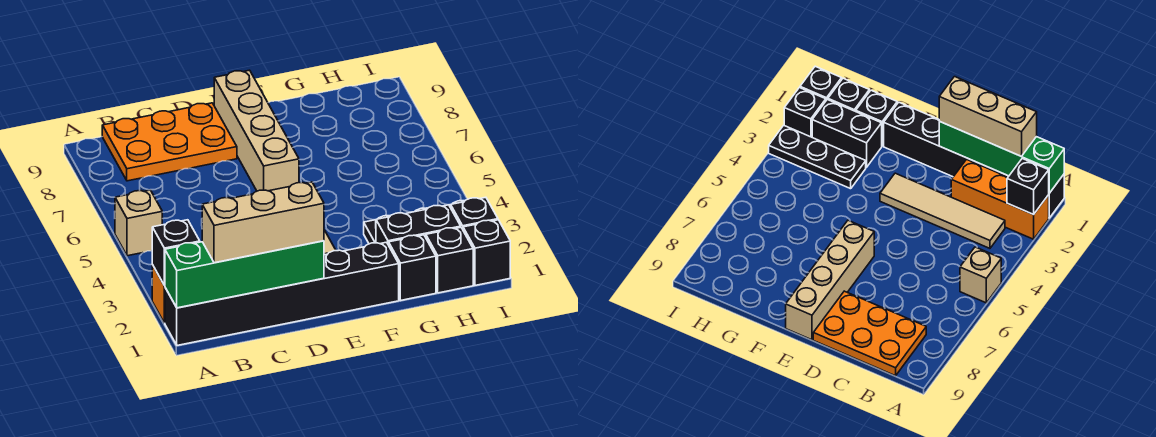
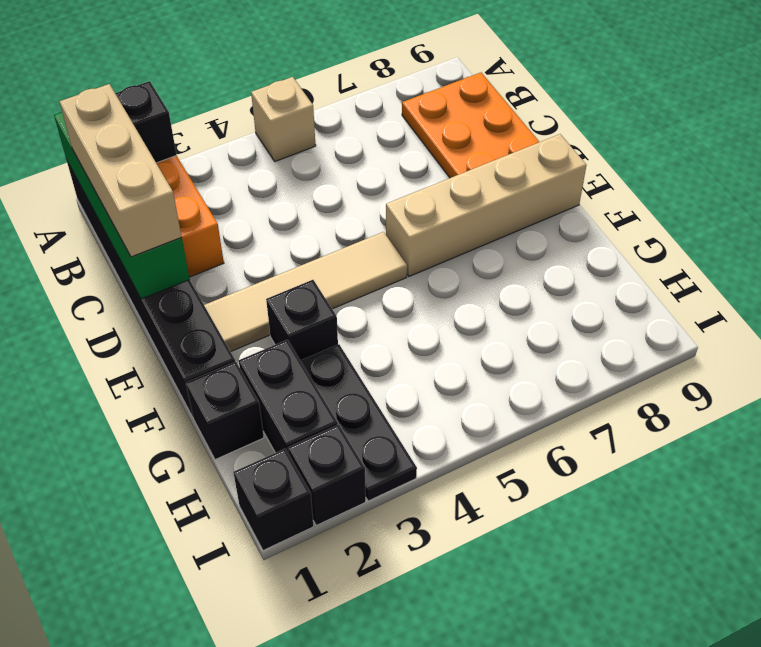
tan 1x4 tile [880,173,1005,248] -> tan 1x4 tile turned to [204,232,407,352]
black 1x1 brick [426,227,473,293] -> black 1x1 brick moved to [266,280,338,361]

